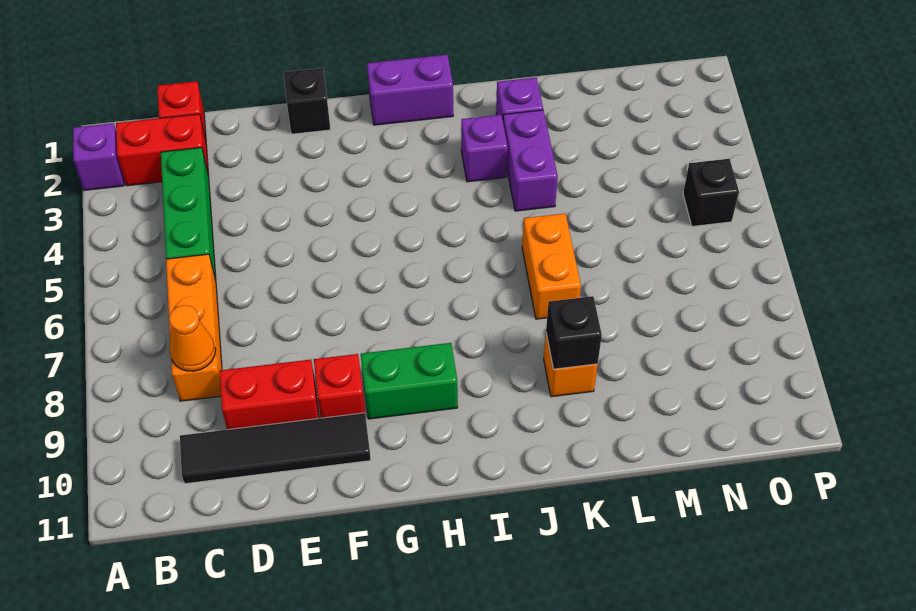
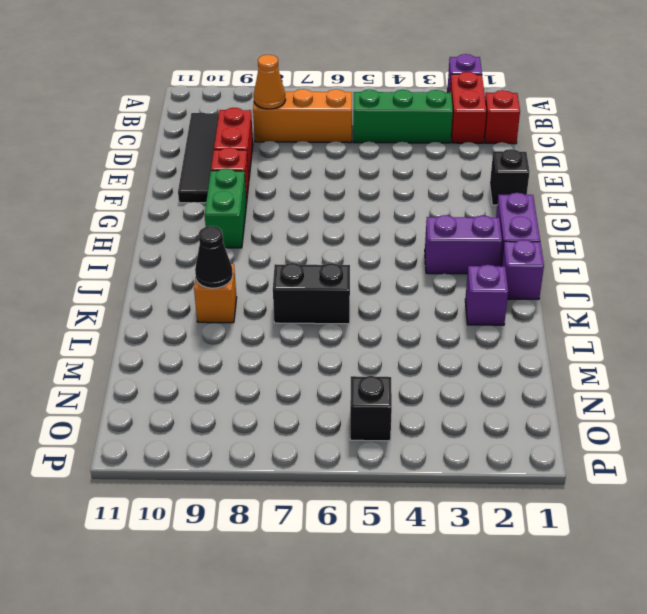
purple 1x1 brick [461,115,508,182] -> purple 1x1 brick moved to [501,240,544,299]
purple 1x2 brick [503,110,558,211] -> purple 1x2 brick moved to [425,215,502,274]
orange 1x2 brick [522,213,581,319] -> black 1x2 brick [273,263,350,324]
black 1x1 brick [546,296,602,369] -> black 1x1 cone [195,226,233,288]

